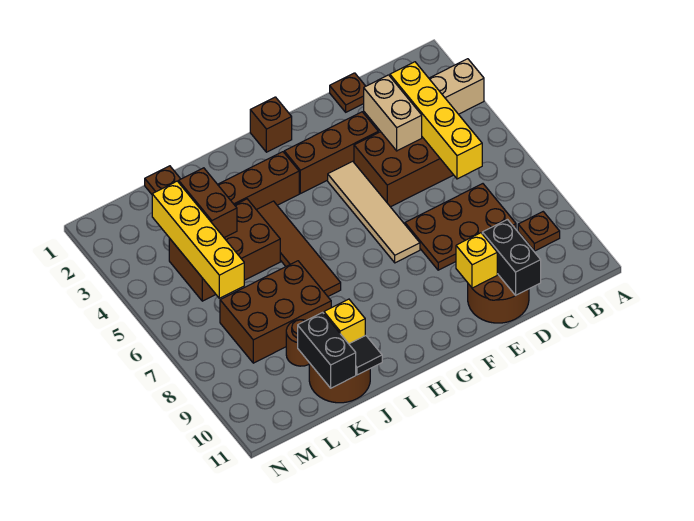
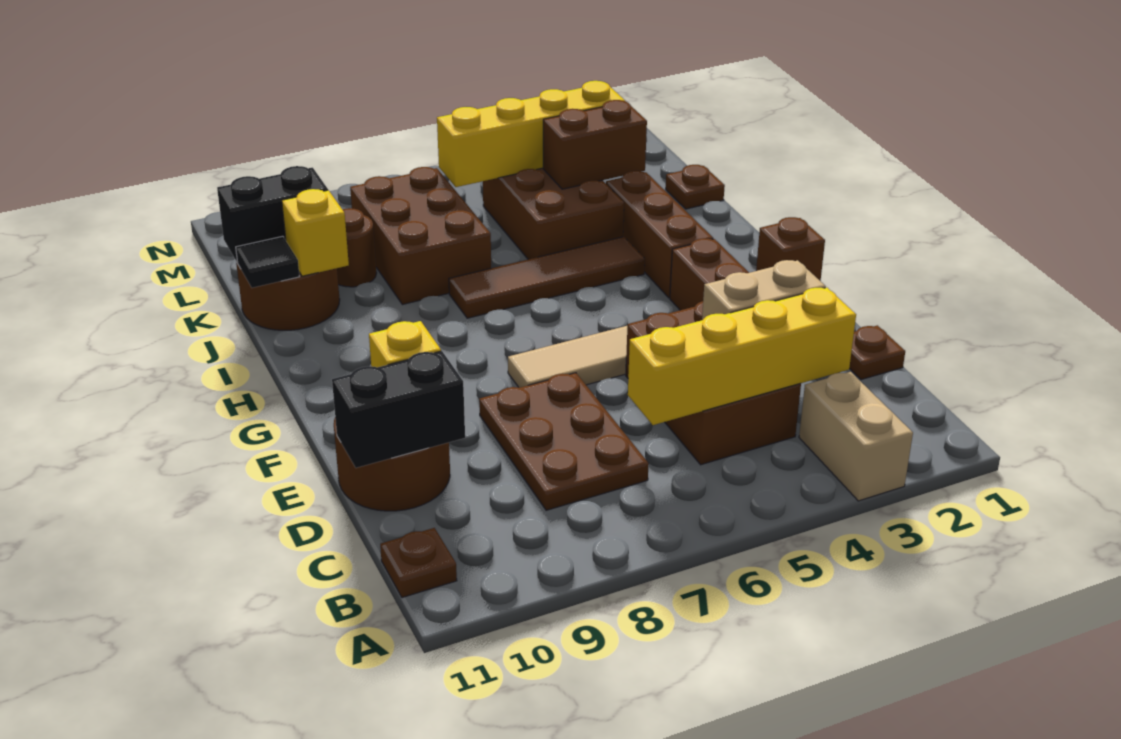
brown 1x1 plate [518,212,560,251] -> brown 1x1 plate moved to [380,528,457,598]

